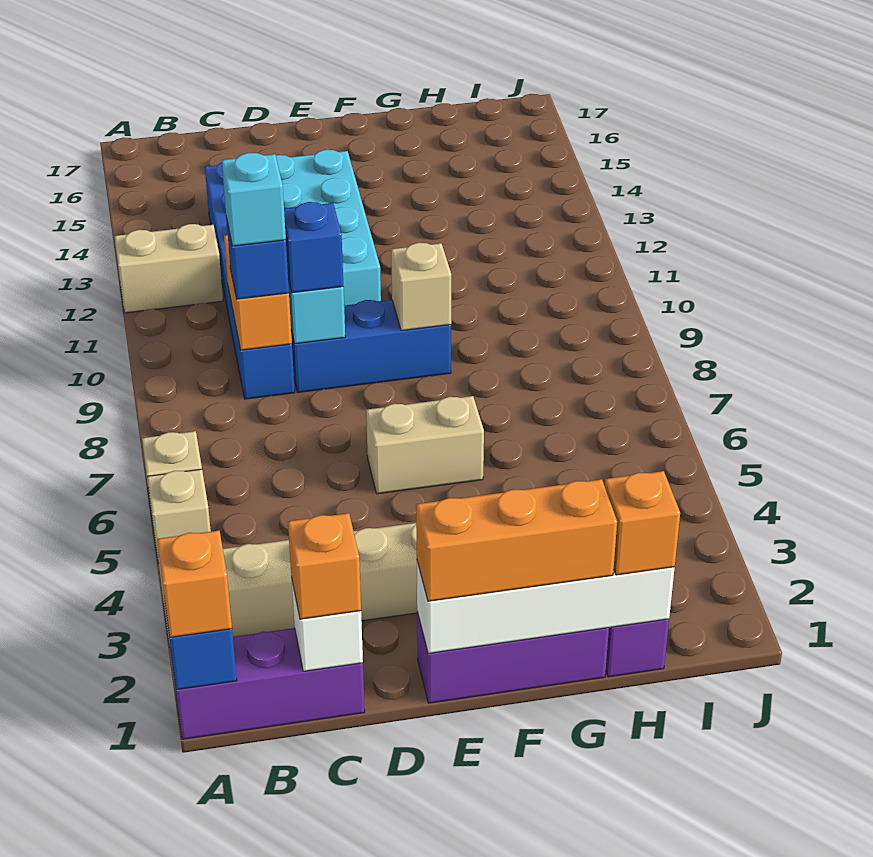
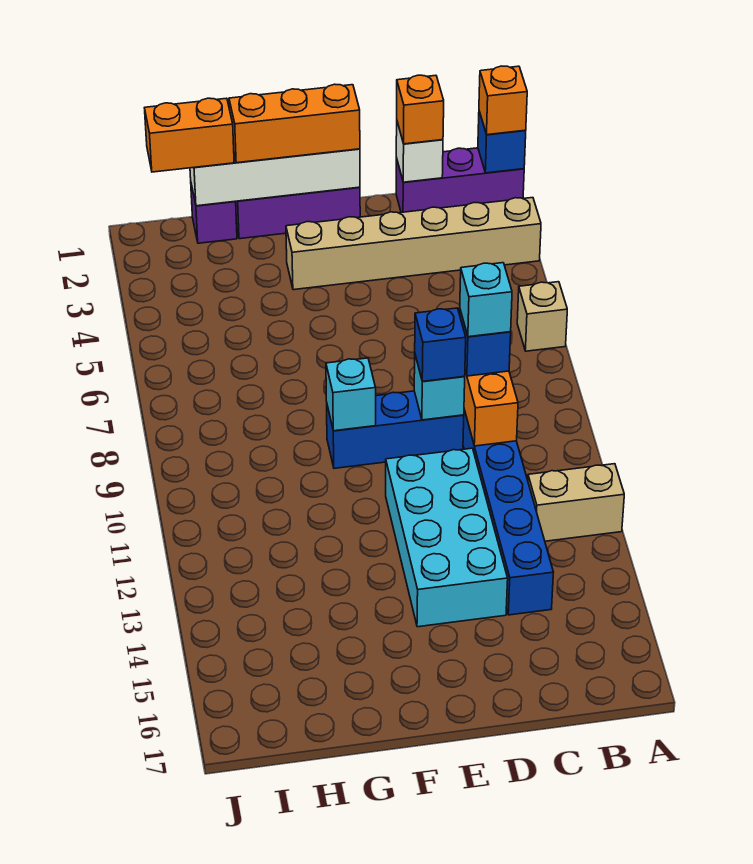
tan 1x1 brick [147,469,211,563] -> none
tan 1x2 brick [366,396,484,494] -> none
tan 1x1 brick [391,243,451,331] -> cyan 1x1 brick [326,358,376,431]
orange 1x1 brick [605,471,680,575] -> orange 1x2 brick [145,98,234,172]

